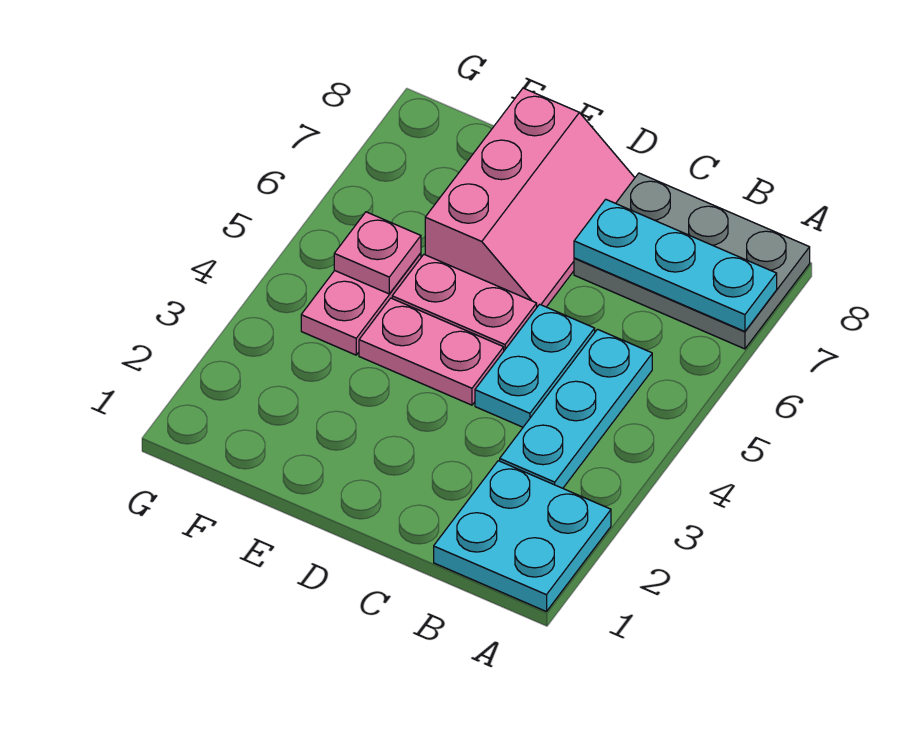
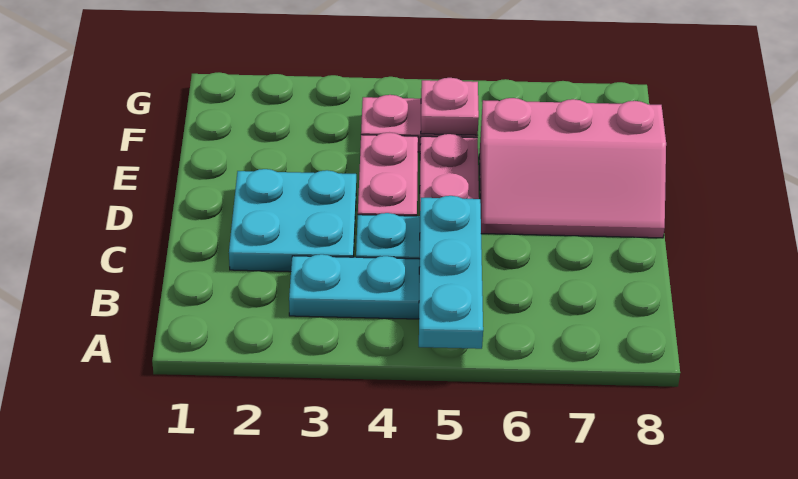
cyan 2x2 plate [434,461,611,612] -> cyan 2x2 plate moved to [229,169,356,272]
grey 2x3 plate [574,173,810,349] -> none
cyan 1x3 plate [574,199,777,331] -> cyan 1x3 plate moved to [419,196,483,349]

